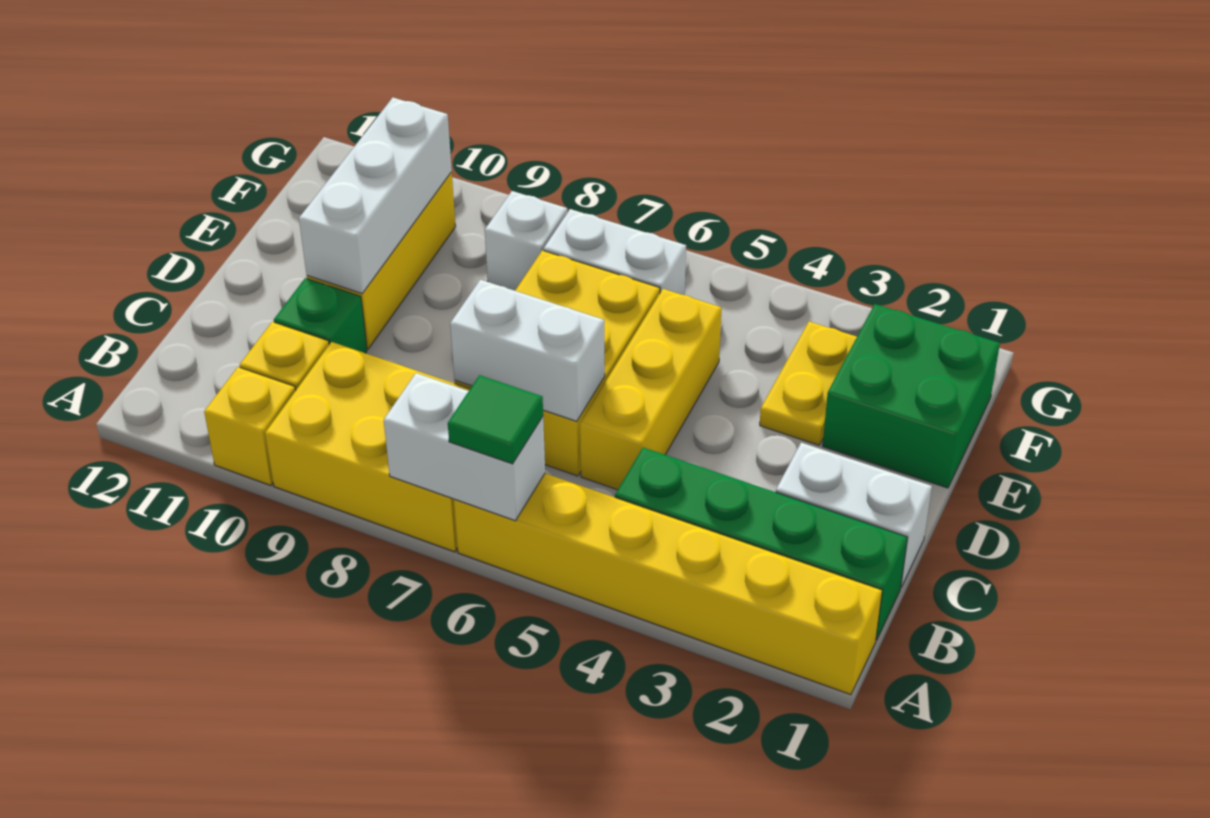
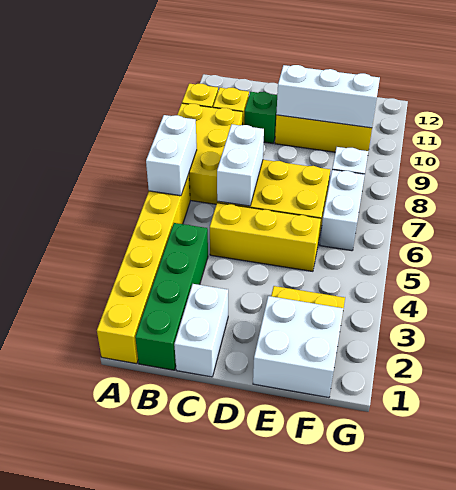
green 1x1 tile [448,375,543,464] -> none
green 2x2 brick [823,304,1000,488] -> white 2x2 brick [253,296,343,398]

